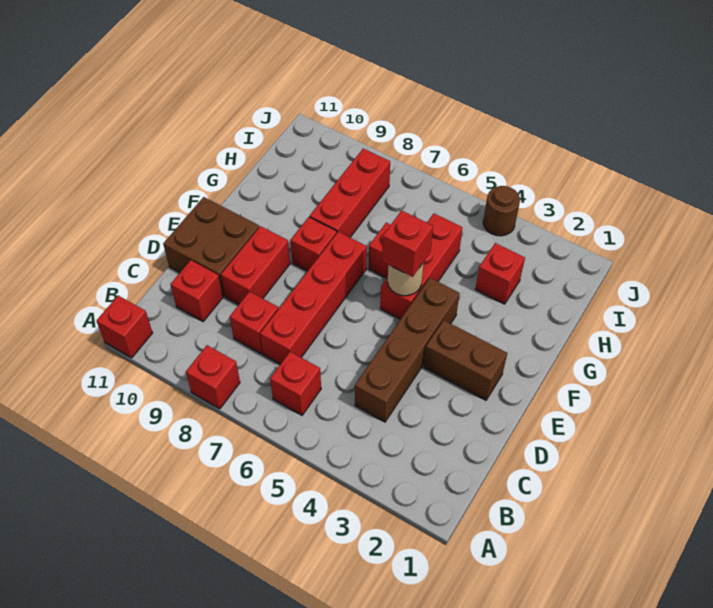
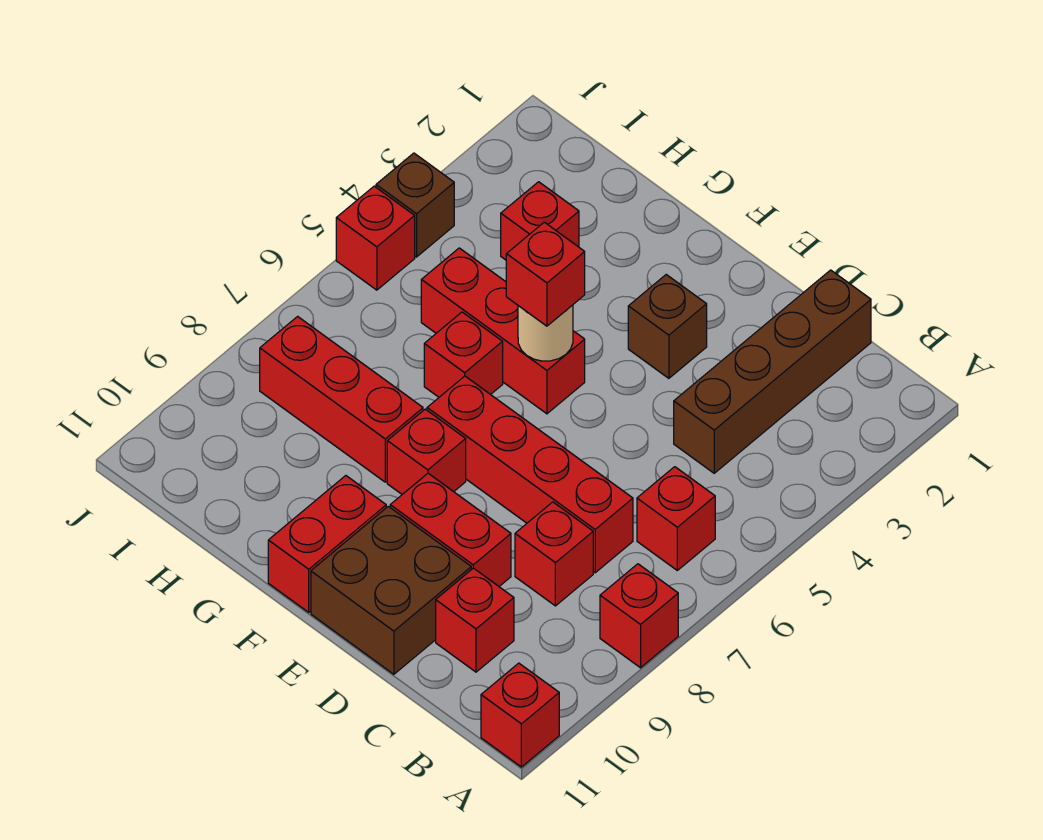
brown 1x4 brick [355,278,460,422] -> brown 1x4 brick turned to [674,270,871,473]
brown 1x2 brick [424,320,507,400] -> brown 1x1 brick [628,275,707,378]
none -> red 1x2 brick [268,476,386,612]
brown 1x1 round brick [483,186,520,236] -> brown 1x1 brick [376,153,454,257]
none -> red 1x1 brick [336,186,415,290]

